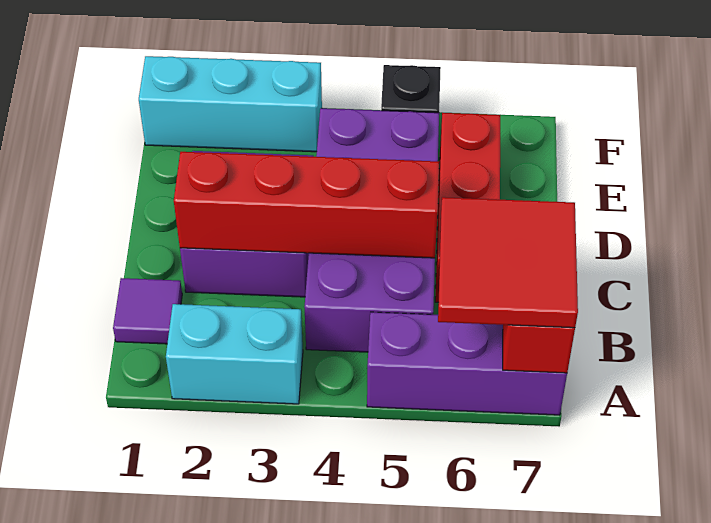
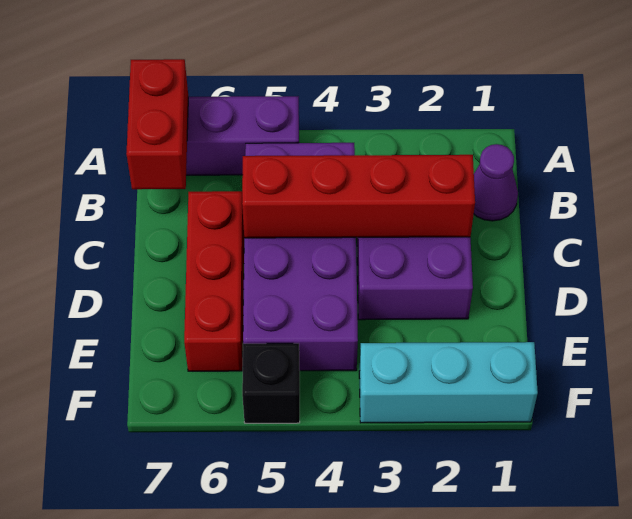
cyan 1x2 brick [166,304,303,404] -> none
red 2x2 tile [438,197,578,328] -> none
purple 1x1 tile [113,278,182,344] -> purple 1x1 cone [474,144,518,221]

